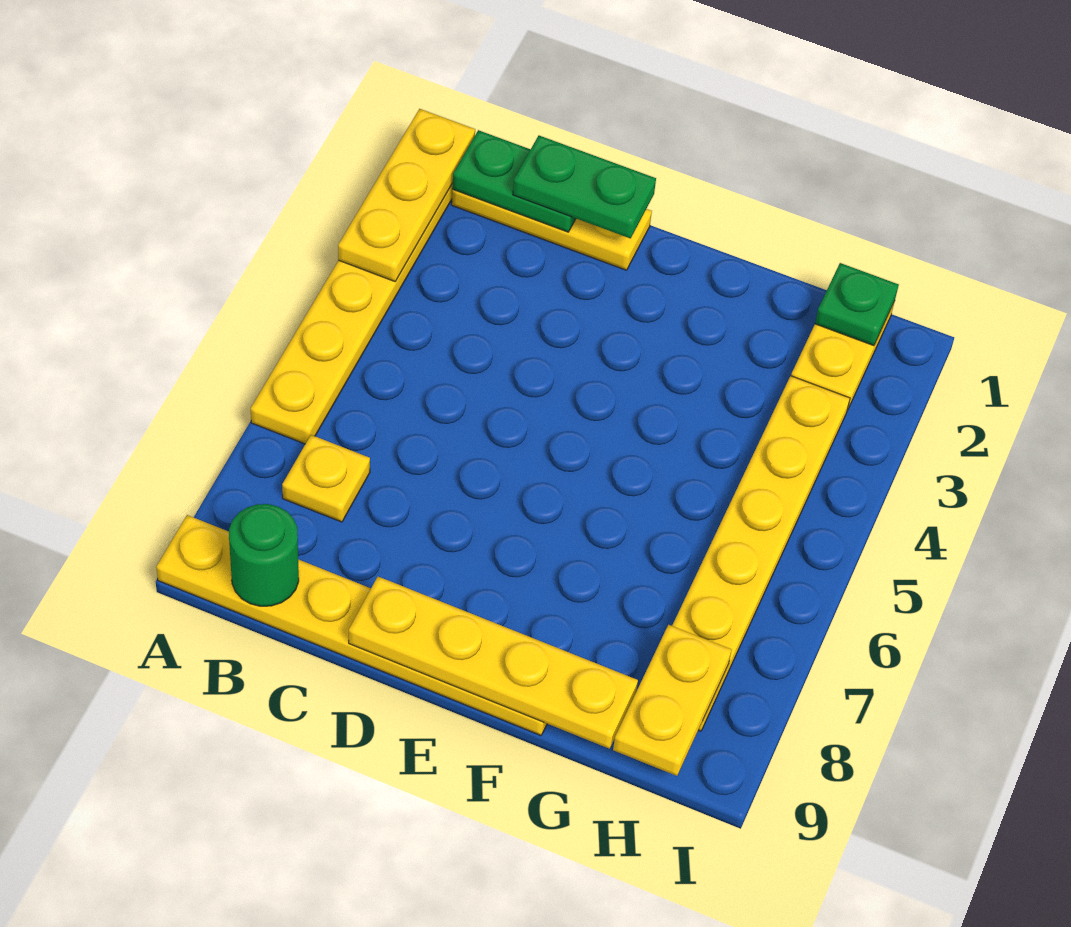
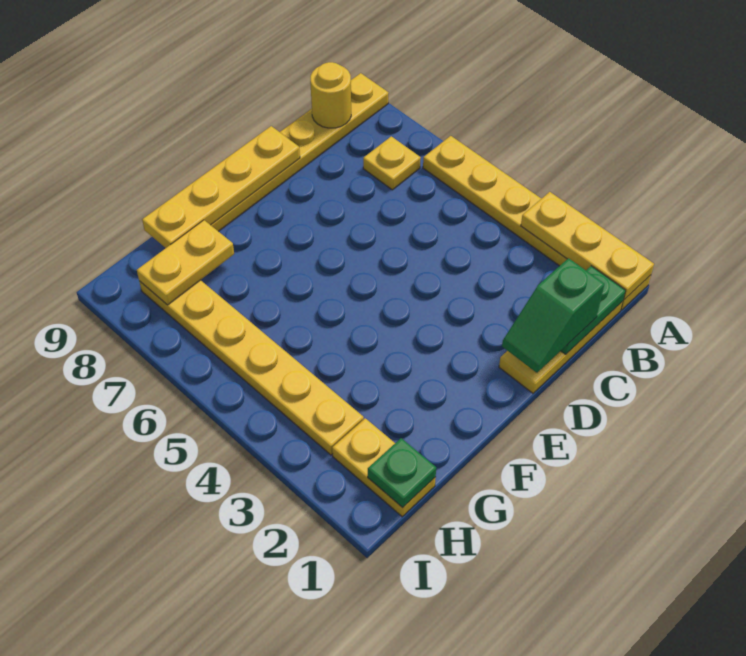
green 1x1 round brick [229,504,299,606] -> yellow 1x1 round brick [310,62,351,128]
green 1x2 plate [513,136,656,238] -> green 1x2 slope [502,258,605,373]
yellow 1x2 plate [613,625,731,776] -> yellow 1x2 plate turned to [137,220,234,305]

